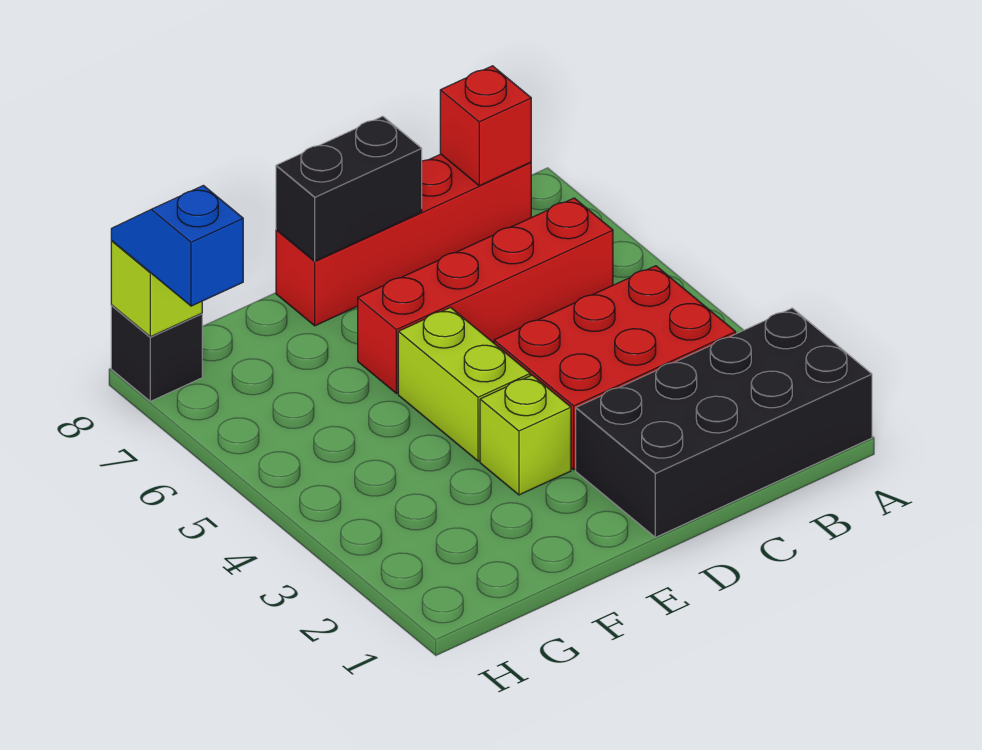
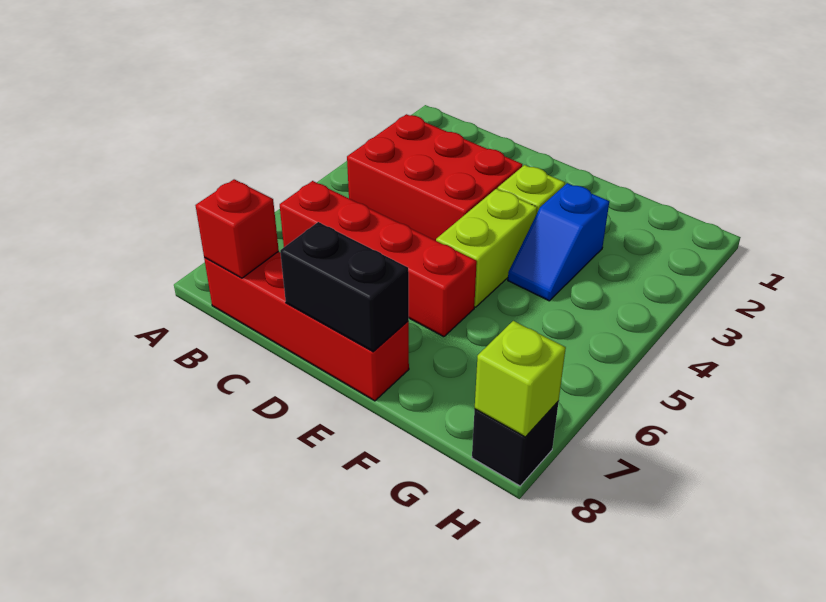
black 2x4 brick [576,308,872,537] -> none
blue 1x2 slope [111,186,243,306] -> blue 1x2 slope moved to [508,183,609,301]

